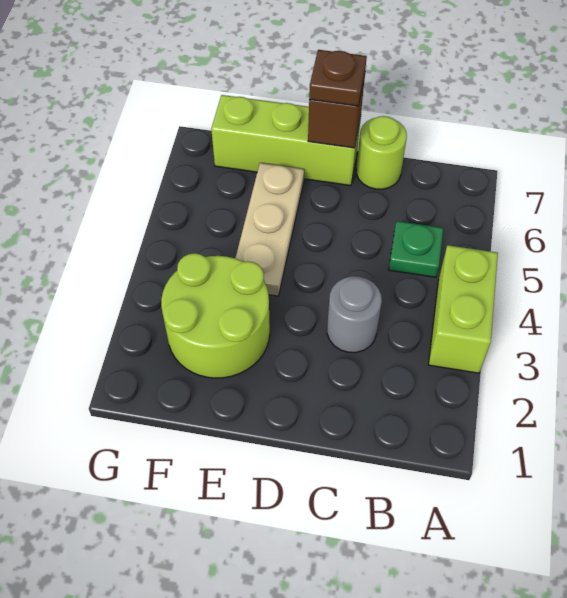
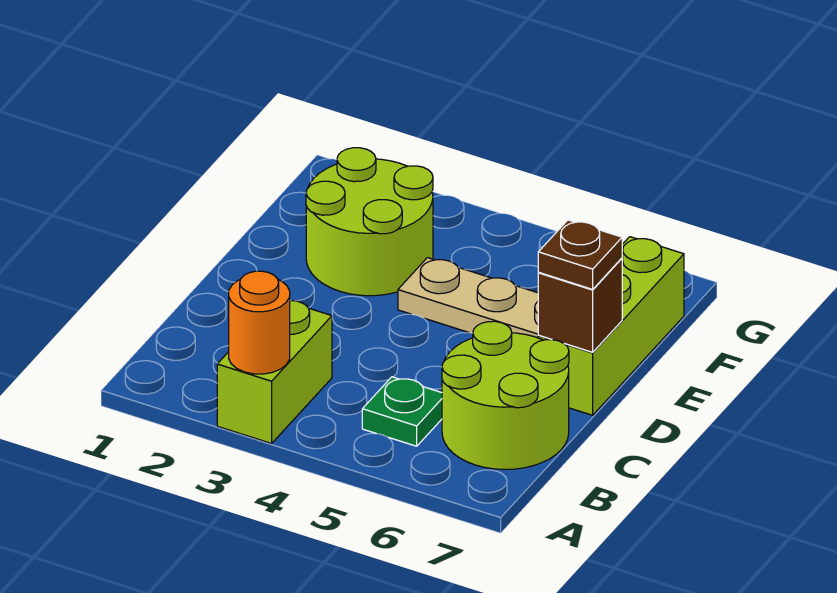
lime 1x2 brick [429,245,498,373] -> lime 1x2 brick turned to [217,301,332,444]
none -> orange 1x1 round brick [229,271,290,374]
grey 1x1 round brick [327,276,382,353] -> none
lime 1x1 round brick [356,116,407,189] -> lime 2x2 round brick [442,321,569,470]

